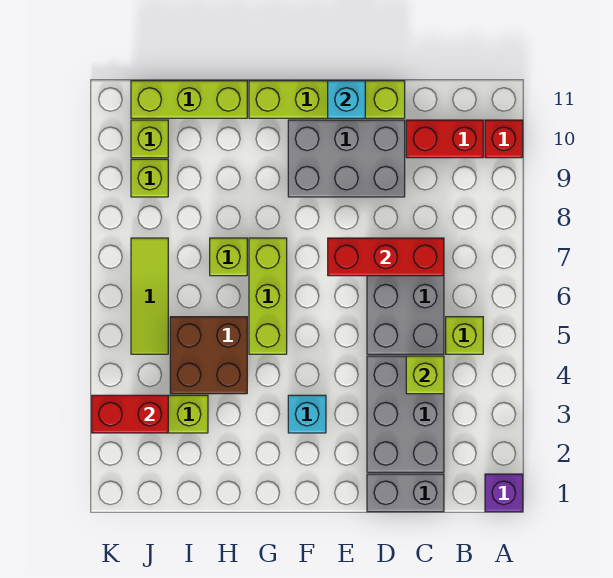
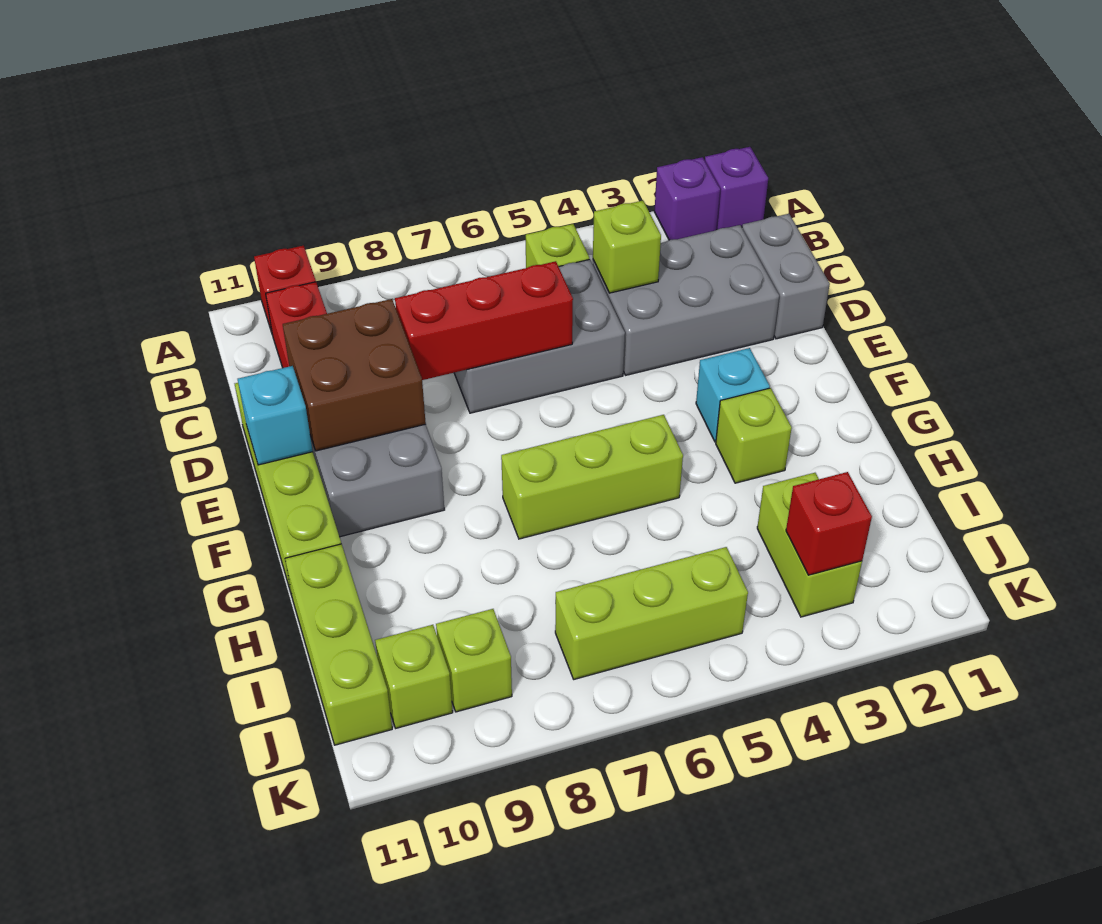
none -> purple 1x1 brick [654,157,720,240]
red 1x3 brick [328,238,444,276] -> red 1x3 brick turned to [395,261,573,380]
brown 2x2 brick [170,317,247,394] -> brown 2x2 brick moved to [283,299,426,451]
lime 1x1 brick [210,238,247,276] -> lime 1x1 brick moved to [716,388,792,483]
red 1x2 brick [92,395,168,433] -> red 1x1 brick [786,472,872,575]
lime 1x3 tile [131,238,168,354] -> lime 1x3 brick [555,547,748,679]

